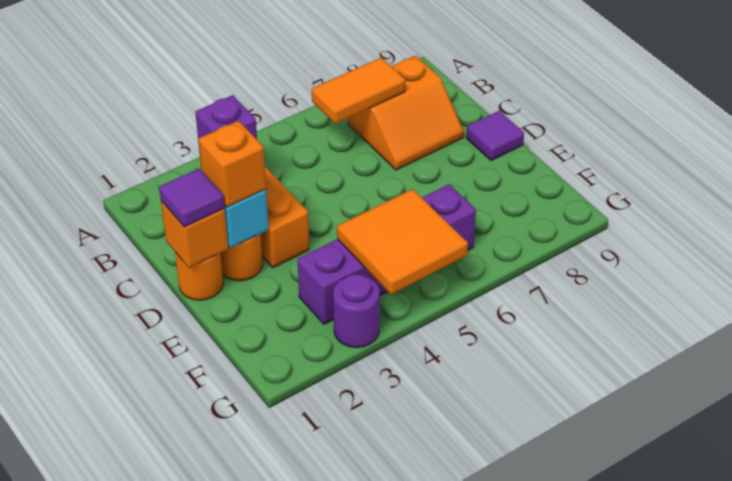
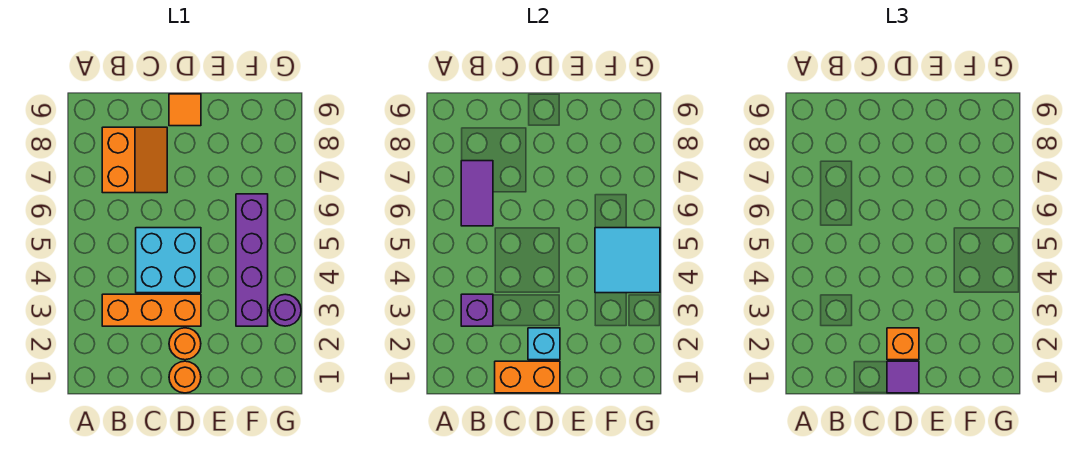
orange 1x2 tile [312,58,405,124] -> purple 1x2 tile [461,161,493,226]
none -> cyan 2x2 brick [136,228,201,293]
orange 1x1 brick [161,201,228,268] -> orange 1x2 brick [495,361,560,393]
purple 1x1 tile [466,111,524,161] -> orange 1x1 tile [169,94,201,126]
orange 2x2 tile [337,189,468,295] -> cyan 2x2 tile [595,228,660,293]

